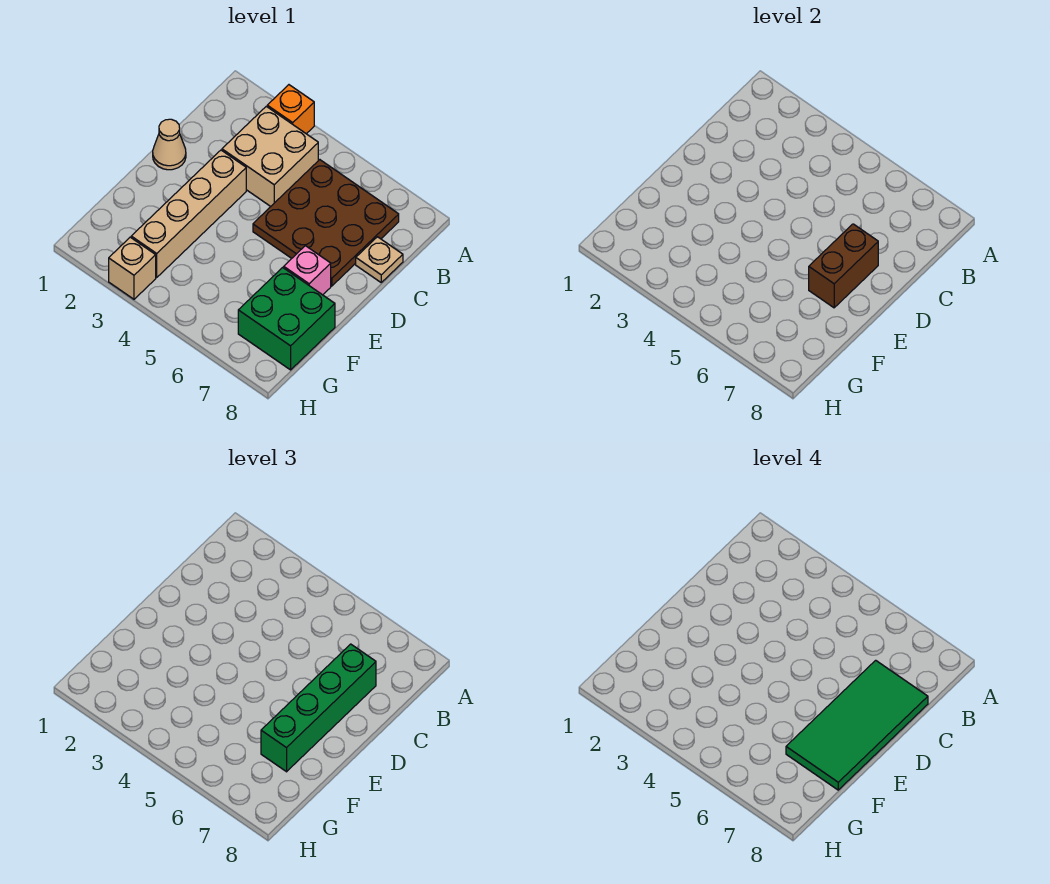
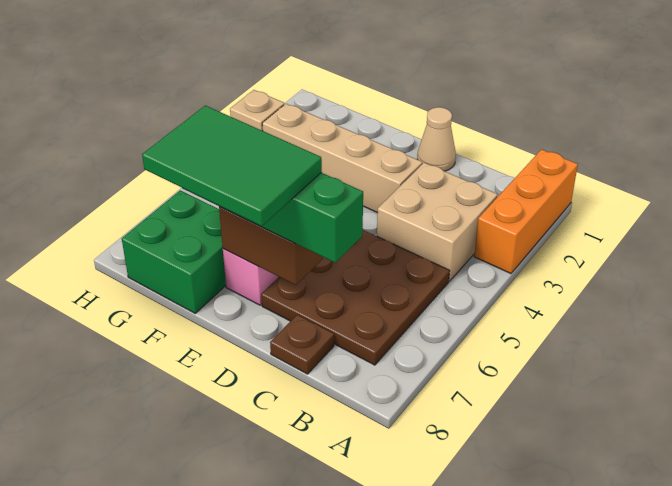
orange 1x1 brick [267,85,314,134] -> orange 1x3 brick [474,149,578,274]
green 2x4 tile [786,660,928,790] -> green 2x3 tile [142,106,322,226]
tan 1x1 plate [356,237,403,282] -> brown 1x1 plate [270,315,334,374]

